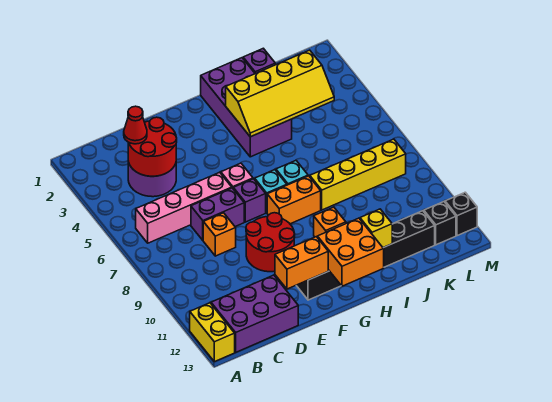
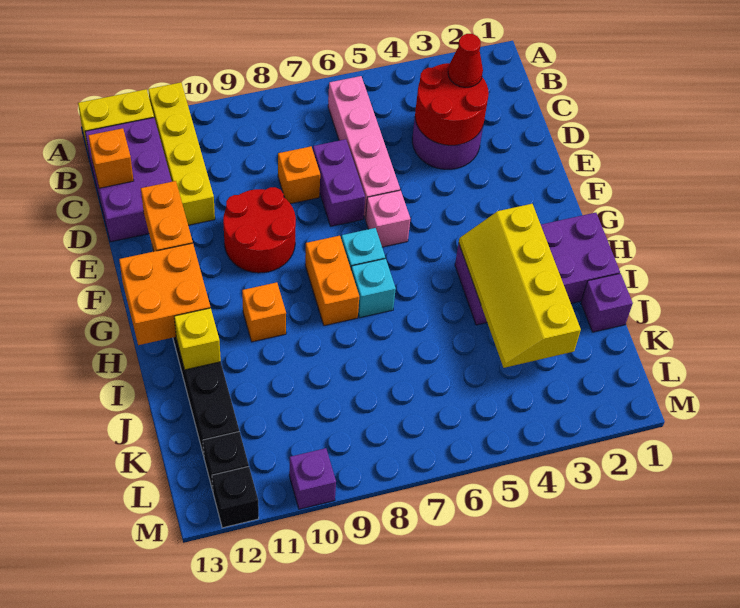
none -> orange 1x1 brick [88,128,134,188]
purple 1x1 brick [233,179,266,222] -> purple 1x1 brick moved to [289,448,336,509]
yellow 1x4 brick [310,139,406,210] -> yellow 1x4 brick moved to [148,82,215,225]

